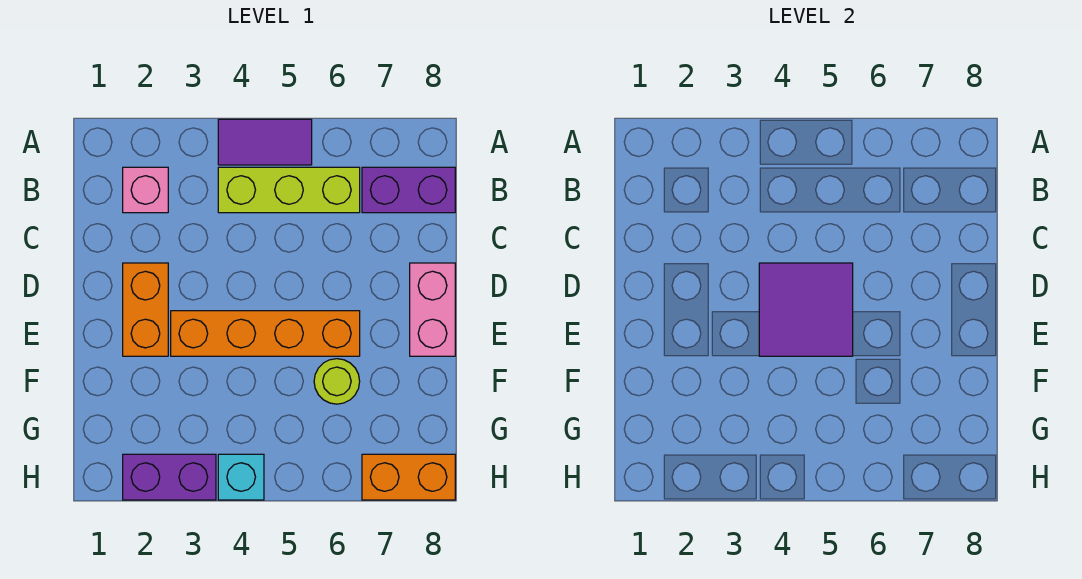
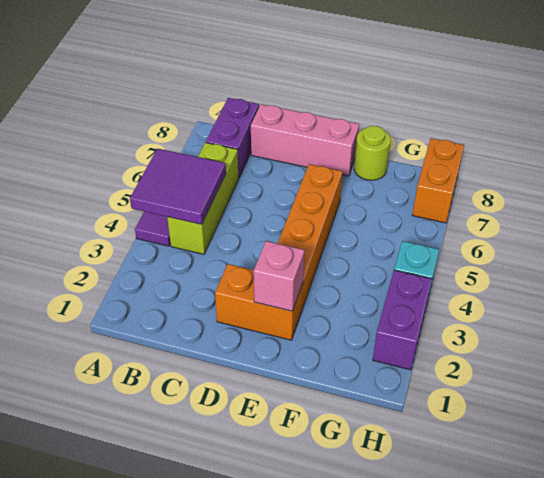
pink 1x1 brick [123,167,168,213] -> pink 1x1 brick moved to [254,241,305,311]
purple 2x2 tile [759,263,853,356] -> purple 2x2 tile moved to [130,149,226,224]
pink 1x2 brick [410,263,455,356] -> pink 1x3 brick [251,104,359,176]
lime 1x1 round brick [314,359,360,404] -> lime 1x1 round brick moved to [354,126,391,180]

